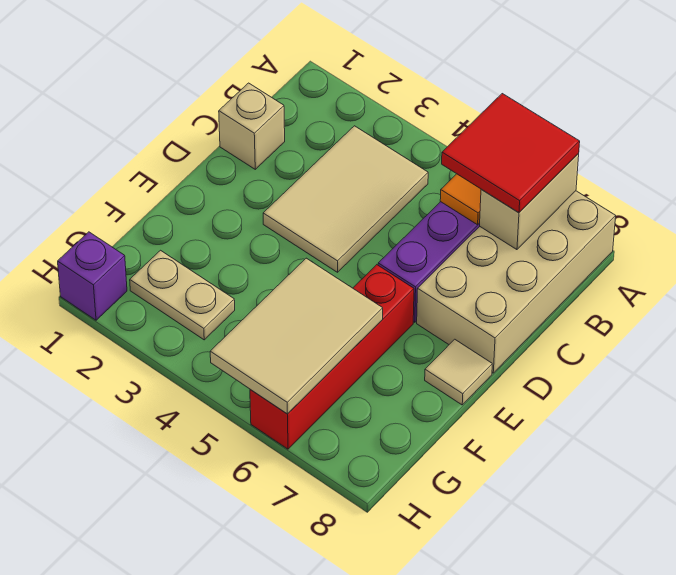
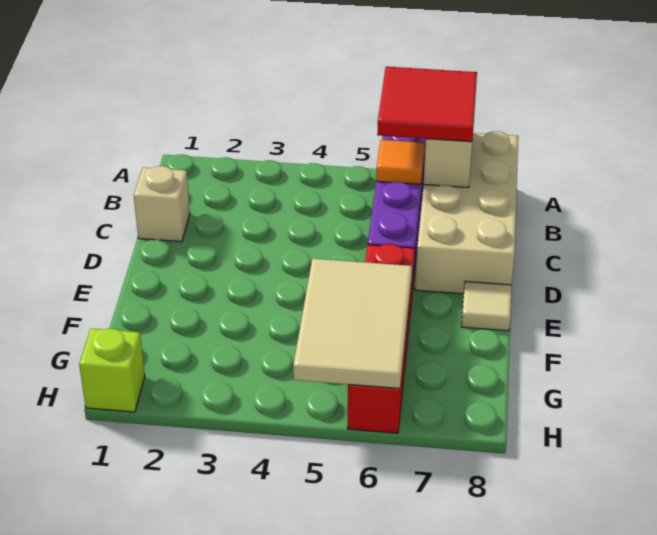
tan 2x3 tile [263,126,428,272] -> none
tan 1x2 plate [130,250,235,340] -> none
purple 1x1 brick [58,232,127,320] -> lime 1x1 brick [79,329,145,412]

